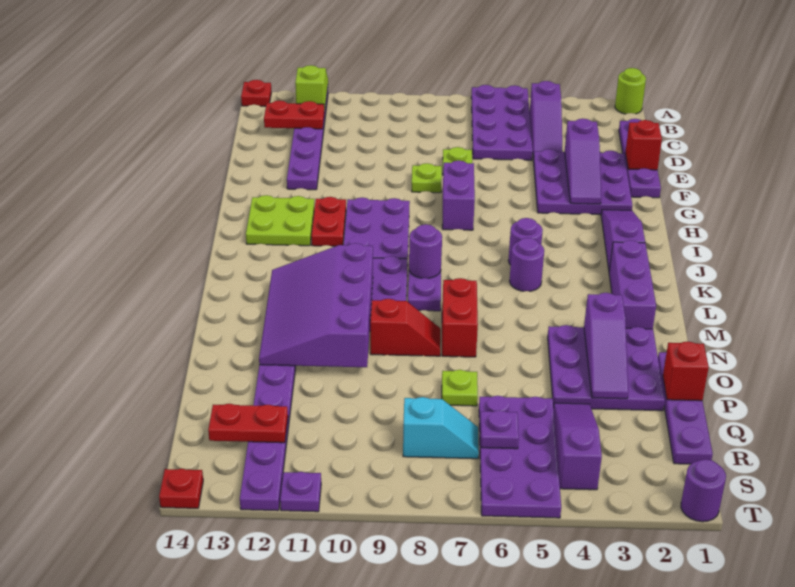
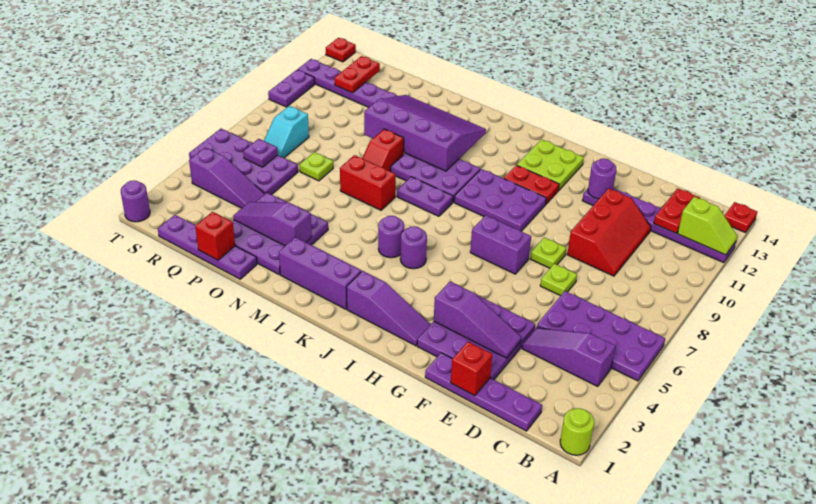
none -> red 2x3 slope [567,188,651,276]
purple 1x3 slope [565,119,601,204] -> purple 1x3 slope turned to [434,281,521,358]
purple 1x1 round brick [409,224,442,278] -> purple 1x1 round brick moved to [588,158,616,199]
purple 1x1 plate [280,472,321,512] -> purple 1x2 plate [268,70,315,107]

